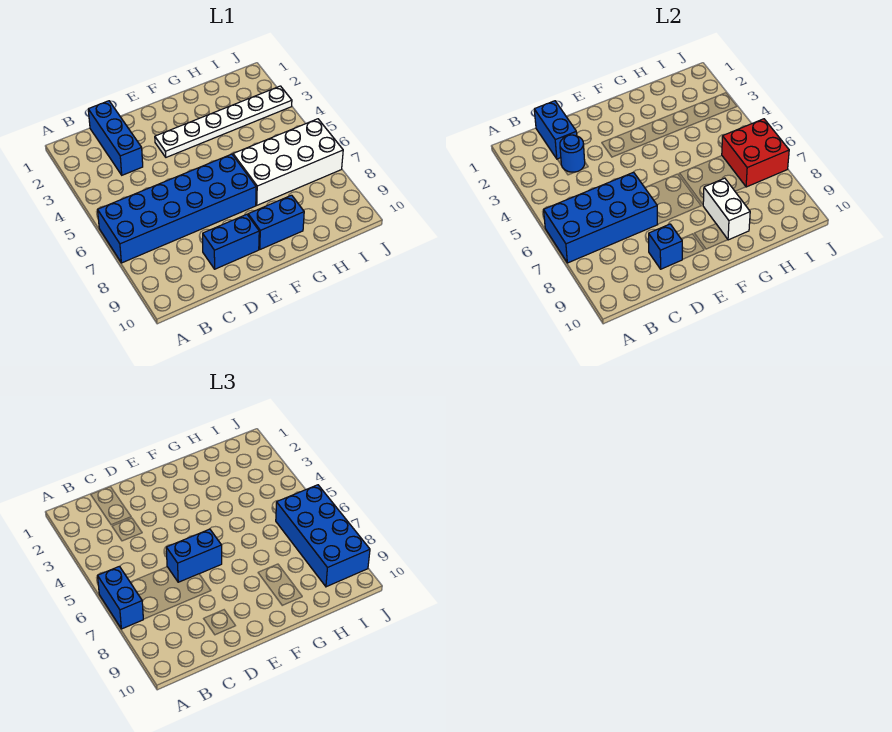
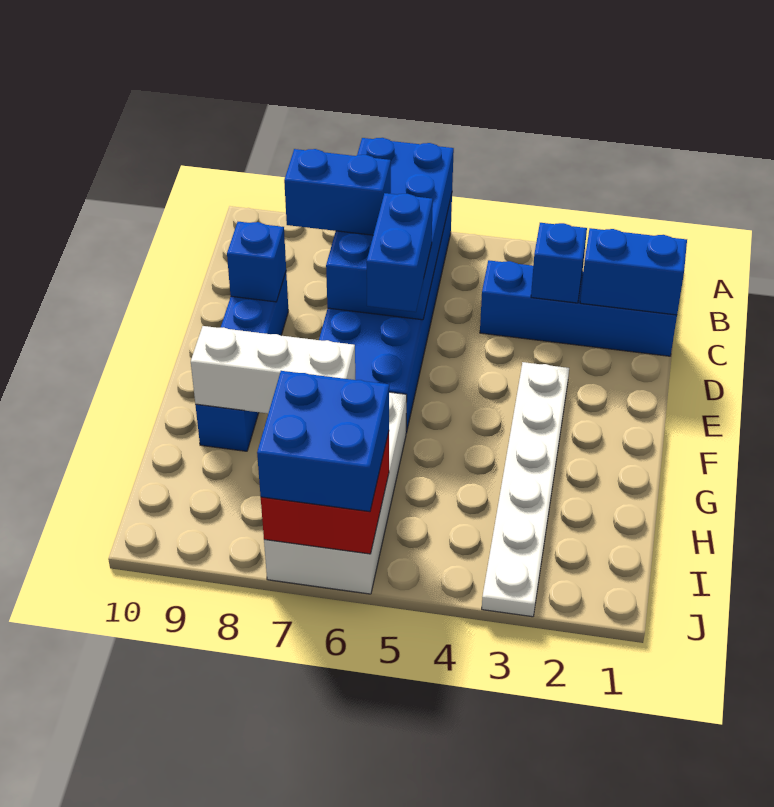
blue 1x2 brick [98,566,143,629] -> blue 1x2 brick moved to [284,149,391,235]
blue 1x3 brick [88,101,143,175] -> blue 1x4 brick [480,260,677,356]
blue 1x1 round brick [560,135,585,172] -> blue 1x1 brick [531,223,587,303]
white 1x2 brick [703,178,750,240] -> white 1x3 brick [191,326,355,413]
blue 2x4 brick [276,485,370,587] -> blue 2x2 brick [257,371,389,512]

